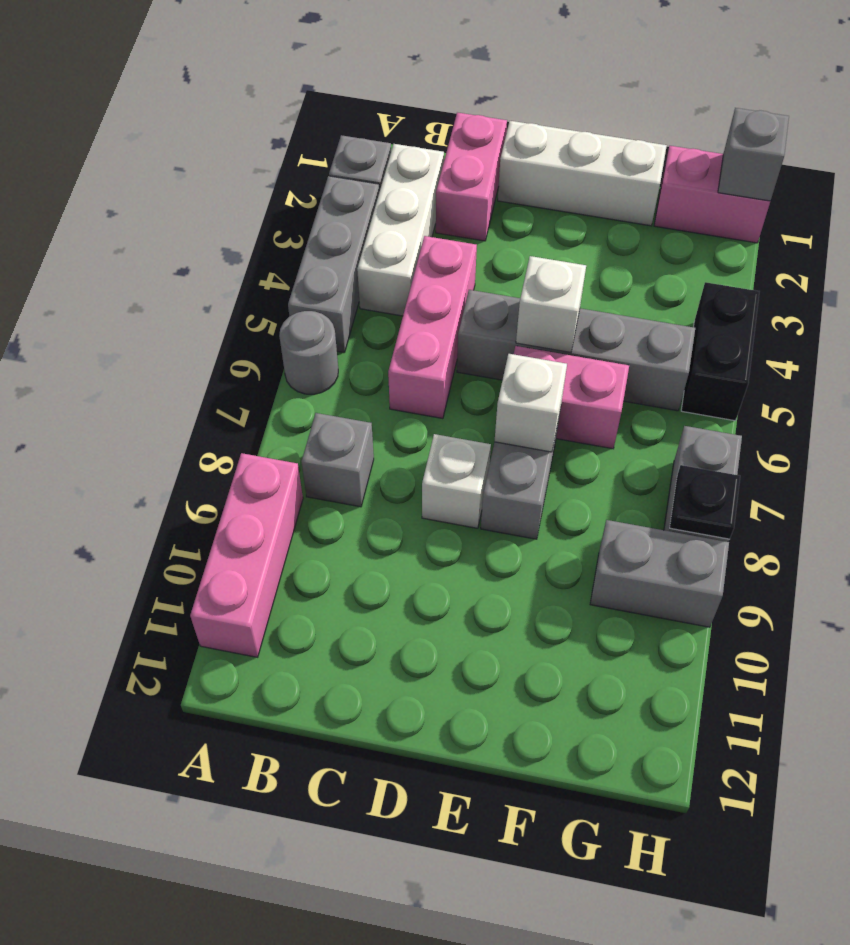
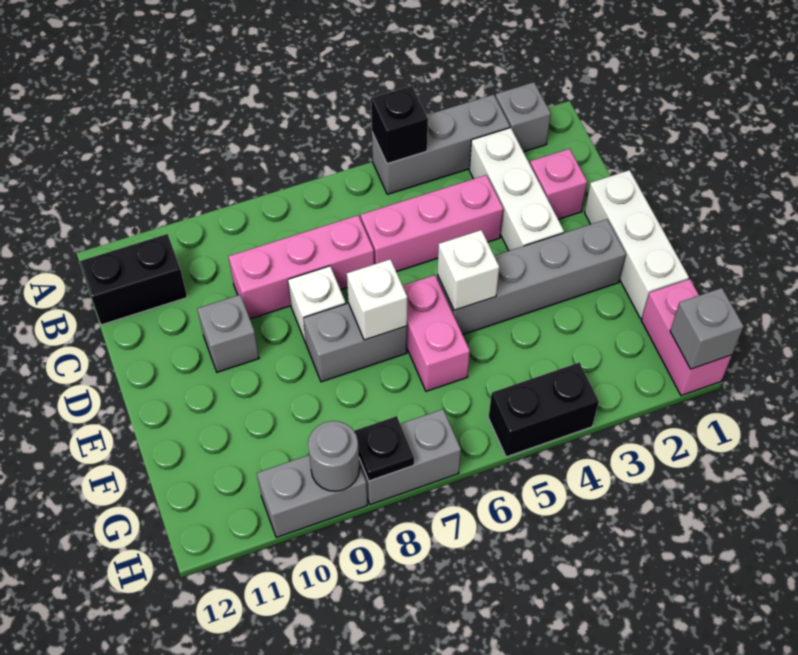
none -> black 1x1 brick [371,86,428,164]
grey 1x1 round brick [279,311,338,394] -> grey 1x1 round brick moved to [308,421,360,491]
pink 1x3 brick [190,453,303,657] -> pink 1x3 brick moved to [228,215,374,319]
white 1x3 brick [357,144,444,316] -> white 1x3 brick turned to [469,128,564,251]
grey 1x1 brick [302,413,374,507] -> grey 1x1 brick moved to [197,295,259,372]
none -> black 1x2 brick [80,234,187,325]
pink 1x2 brick [436,112,507,241] -> pink 1x1 brick [530,149,587,219]
grey 1x4 brick [457,290,695,411] -> grey 1x4 brick turned to [437,219,626,335]
grey 1x2 brick [590,520,729,627] -> grey 1x2 brick turned to [257,455,367,538]

